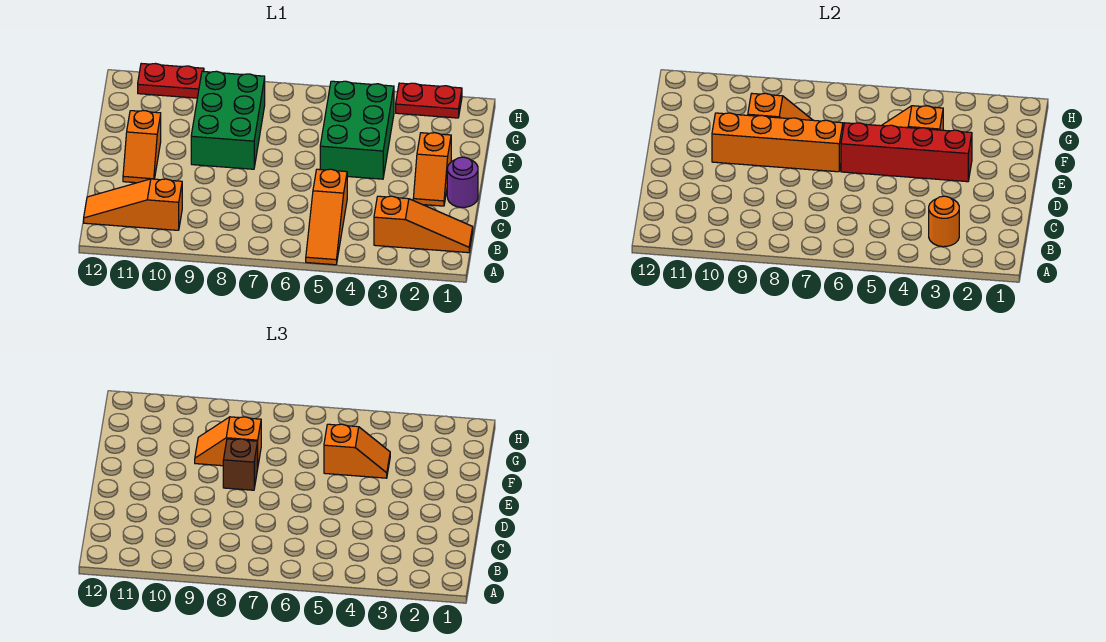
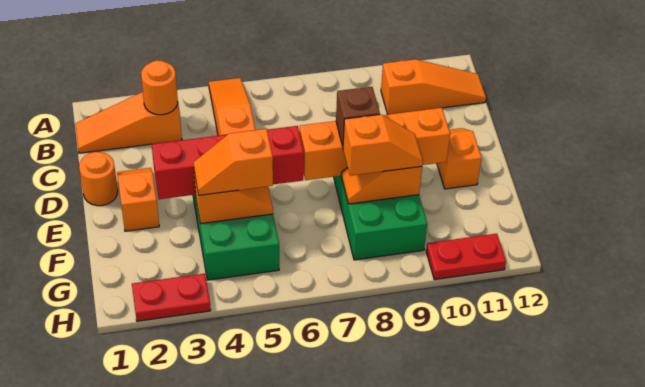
purple 1x1 round brick [447,157,478,207] -> orange 1x1 round brick [79,152,118,206]

